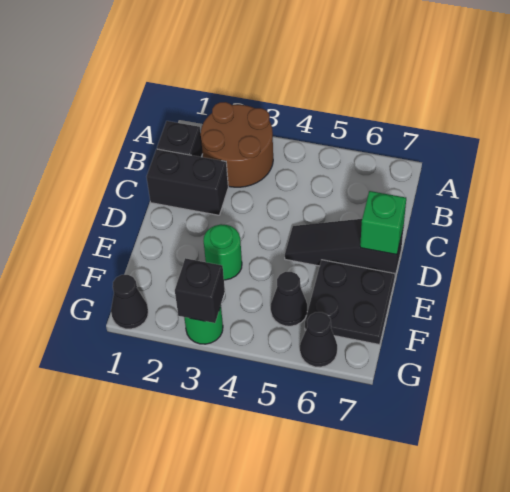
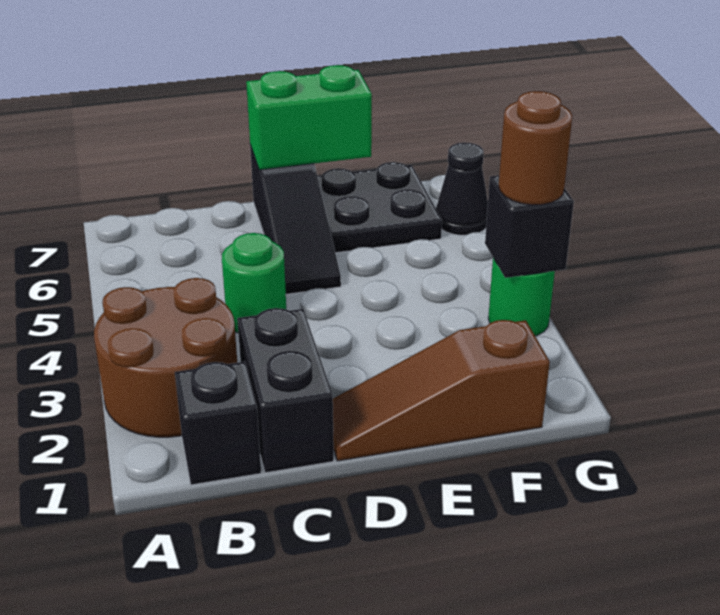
none -> brown 1x3 slope [333,320,550,461]
green 1x1 brick [360,191,406,255] -> green 1x2 brick [246,65,372,170]
green 1x1 round brick [204,224,242,280] -> green 1x1 round brick moved to [222,233,286,333]
black 1x1 cone [271,272,307,326] -> none
black 1x1 cone [111,275,148,329] -> none
none -> brown 1x1 round brick [499,91,572,205]

